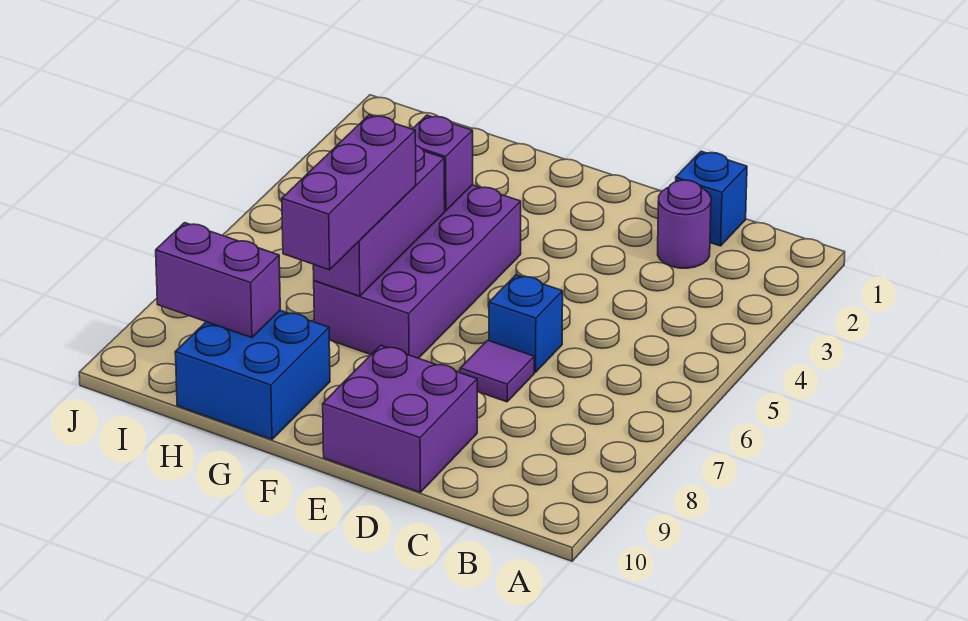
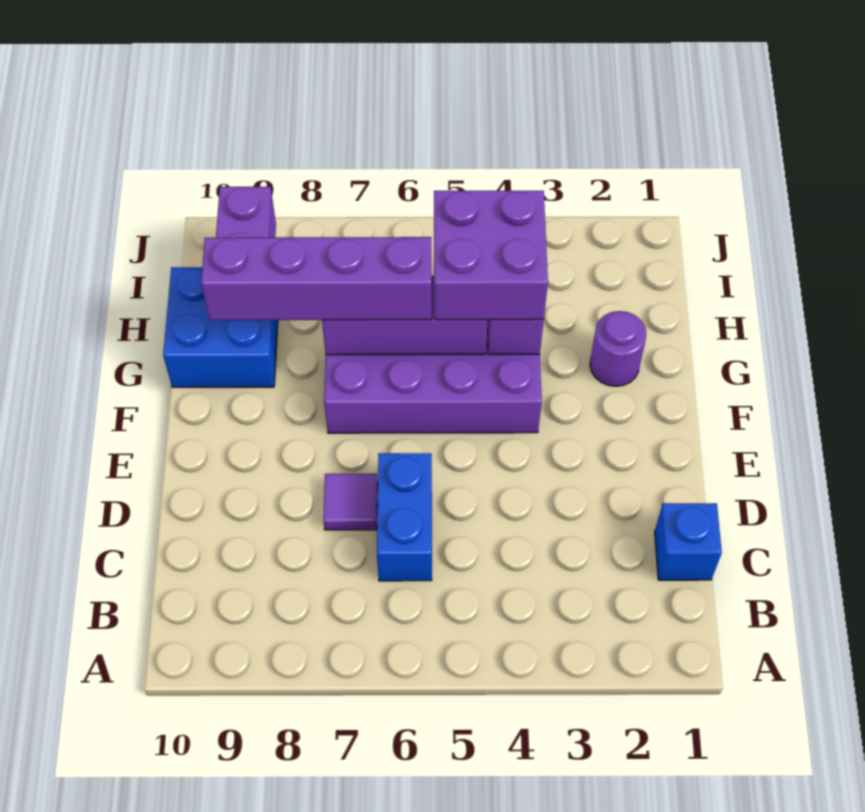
purple 1x1 round brick [658,180,711,268] -> purple 1x1 round brick moved to [590,311,646,386]
blue 1x1 brick [489,275,563,372] -> blue 1x2 brick [377,453,432,581]
purple 2x2 brick [323,345,477,492] -> purple 2x2 brick moved to [434,191,548,320]
purple 1x3 brick [282,115,416,270] -> purple 1x4 brick [201,237,431,320]

